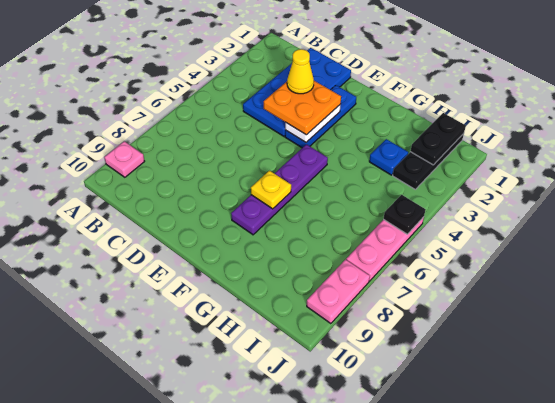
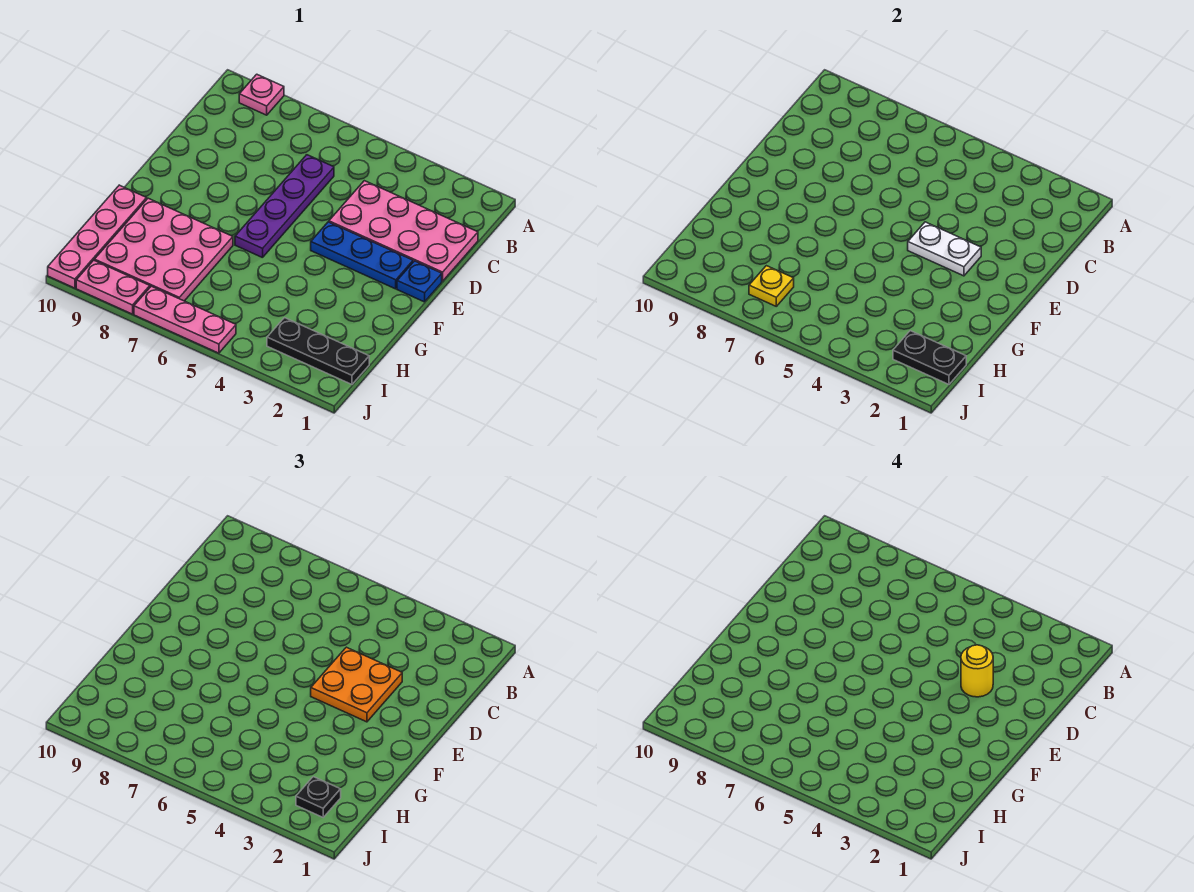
blue 2x4 plate [243,48,351,136] -> pink 2x4 plate [329,181,478,281]
yellow 1x1 cone [287,49,314,94] -> yellow 1x1 round brick [961,645,993,697]
purple 1x4 plate [231,144,328,235] -> purple 1x4 plate turned to [235,155,334,258]
yellow 1x1 plate [251,171,291,209] -> yellow 1x1 plate moved to [749,266,794,306]
none -> pink 3x3 plate [94,198,233,301]
none -> pink 1x4 plate [48,185,147,288]
blue 1x1 plate [369,139,408,175] -> blue 1x1 plate moved to [397,261,442,302]
black 1x1 plate [384,195,426,234] -> black 1x1 plate moved to [296,777,341,817]

